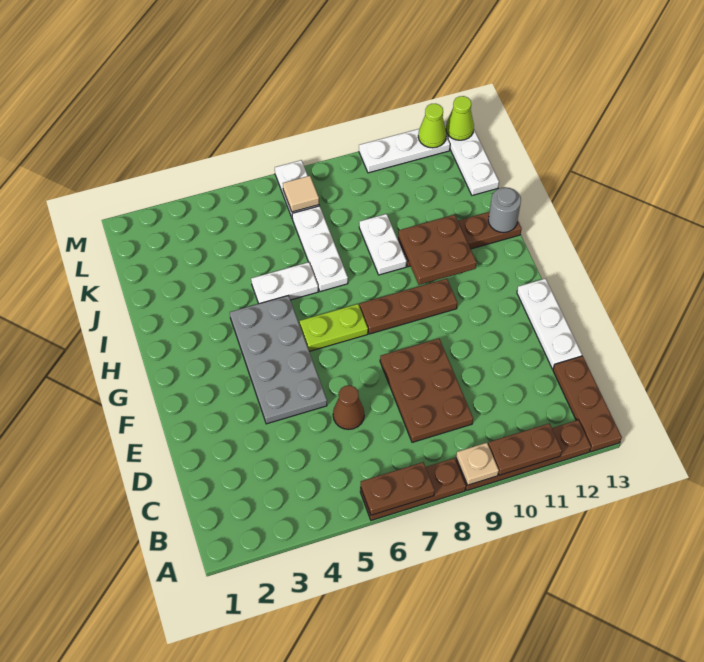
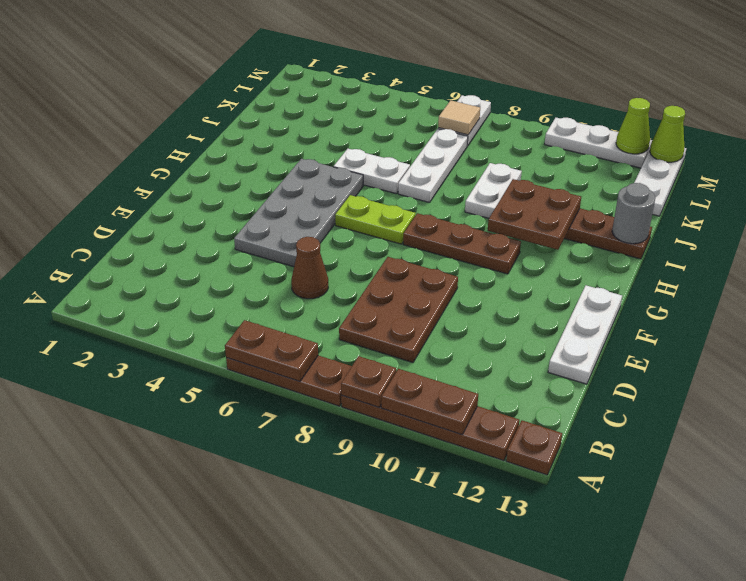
tan 1x1 plate [456,443,499,485] -> brown 1x1 plate [341,356,396,407]
brown 1x3 plate [553,356,622,452] -> brown 1x1 plate [506,420,562,475]

